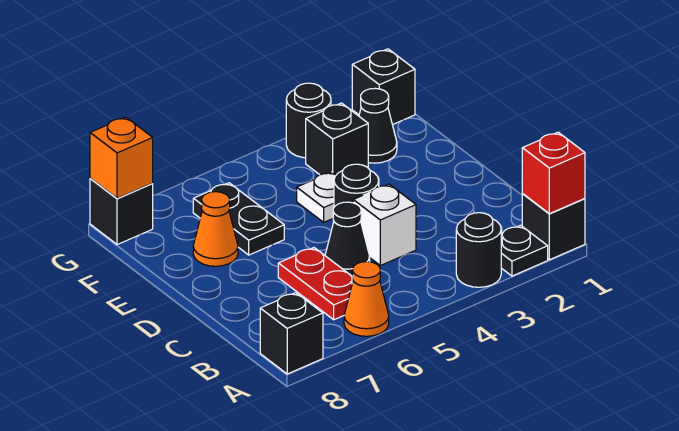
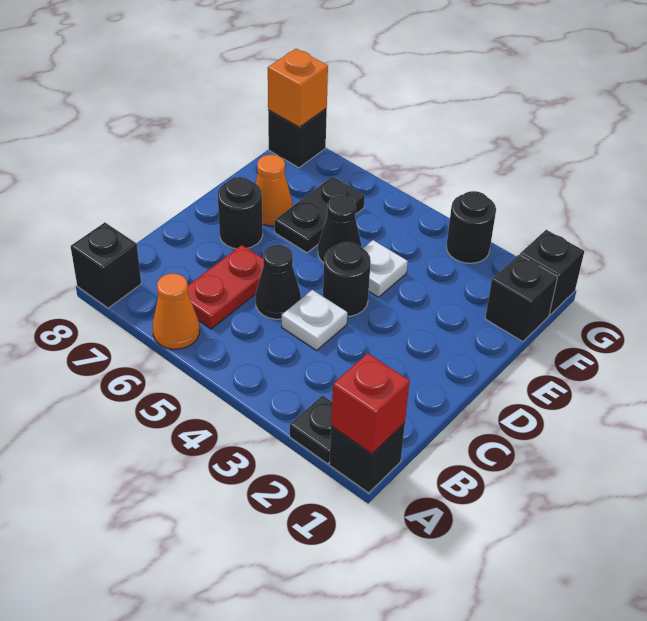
black 1x1 round brick [456,213,501,287] -> black 1x1 round brick moved to [218,177,263,249]
white 1x1 brick [353,184,416,266] -> white 1x1 plate [282,290,347,350]
black 1x1 cone [359,88,397,163] -> black 1x1 cone moved to [318,196,362,263]
black 1x1 brick [306,103,368,175] -> black 1x1 brick moved to [485,255,557,342]

